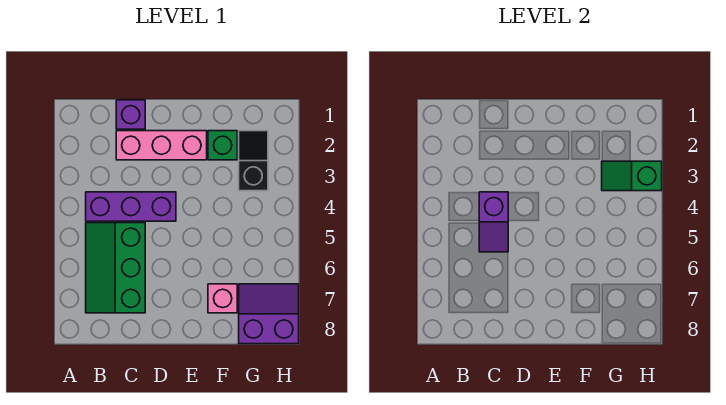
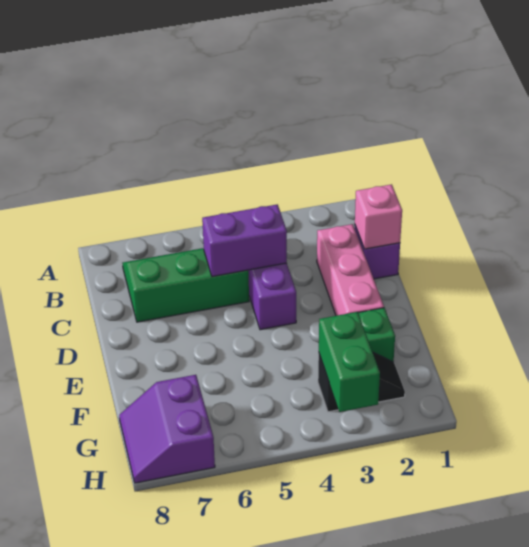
purple 1x2 slope [479,192,508,252] -> purple 1x2 brick [202,204,287,277]
pink 1x1 brick [208,284,237,313] -> pink 1x1 brick moved to [355,184,402,249]
green 1x2 slope [602,161,662,191] -> green 1x2 brick [319,312,380,412]
purple 2x2 slope [239,284,299,344] -> purple 2x2 slope turned to [119,375,215,483]

